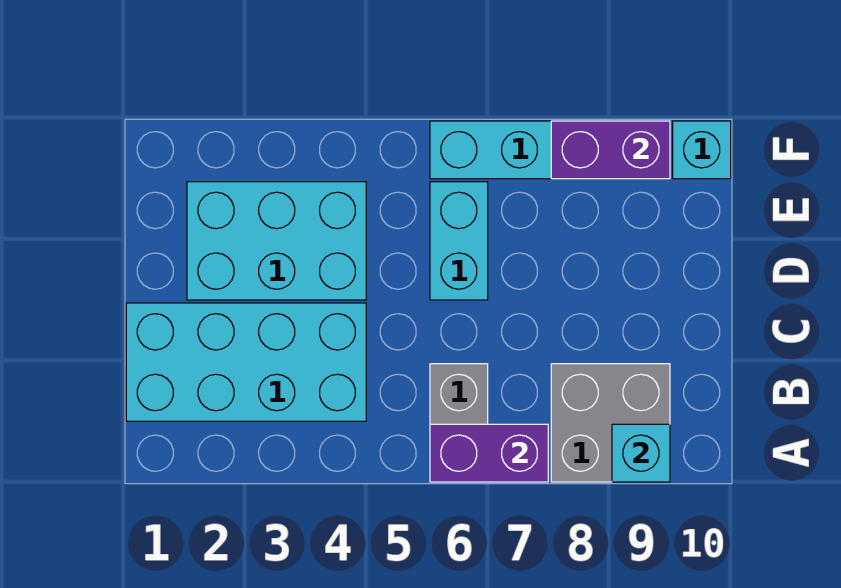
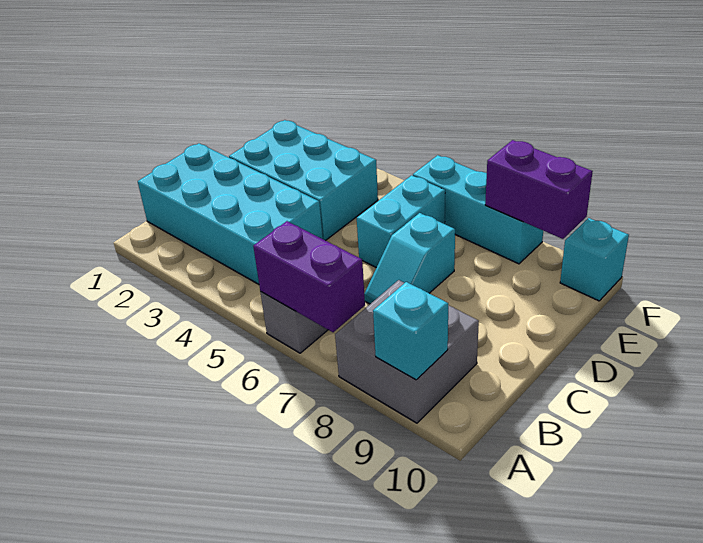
none -> cyan 1x2 slope [364,213,455,304]

